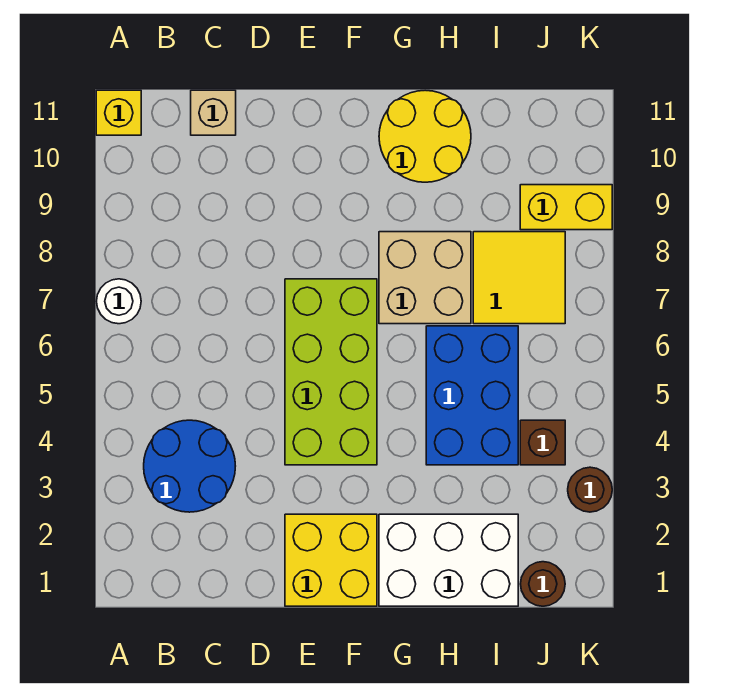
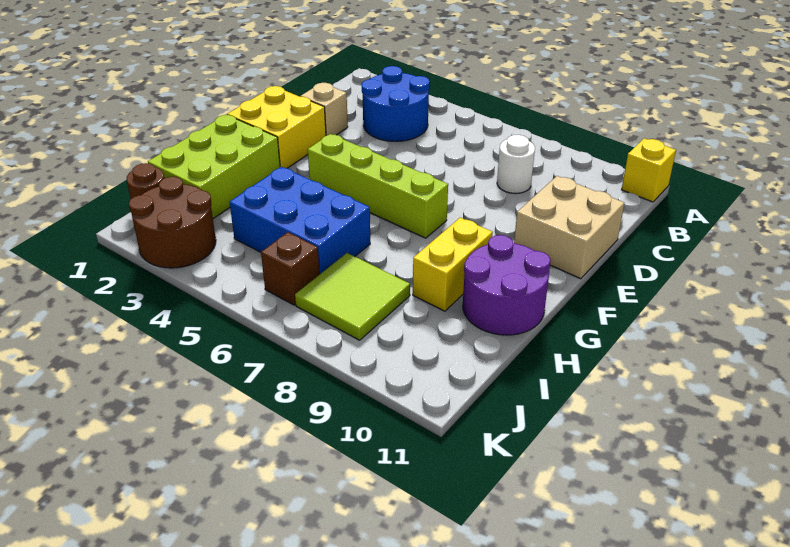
white 1x1 round brick [96,279,141,324] -> white 1x1 round brick moved to [497,135,535,194]
tan 1x1 brick [191,90,236,135] -> tan 1x1 brick moved to [301,83,348,136]
lime 2x4 brick [285,279,377,465] -> lime 1x4 brick [308,134,448,238]
white 2x3 brick [379,514,518,606] -> lime 2x3 brick [148,115,280,218]
tan 2x2 brick [379,232,471,324] -> tan 2x2 brick moved to [514,176,624,279]
yellow 2x2 round brick [379,90,471,182] -> purple 2x2 round brick [463,235,551,335]
yellow 2x2 tile [473,232,565,324] -> lime 2x2 tile [295,253,410,340]
brown 1x1 brick [520,420,565,465] -> brown 1x1 brick moved to [261,232,319,305]
yellow 1x2 brick [520,185,612,230] -> yellow 1x2 brick moved to [413,218,493,311]
brown 1x1 round brick [568,467,612,512] -> brown 2x2 round brick [129,177,216,268]

